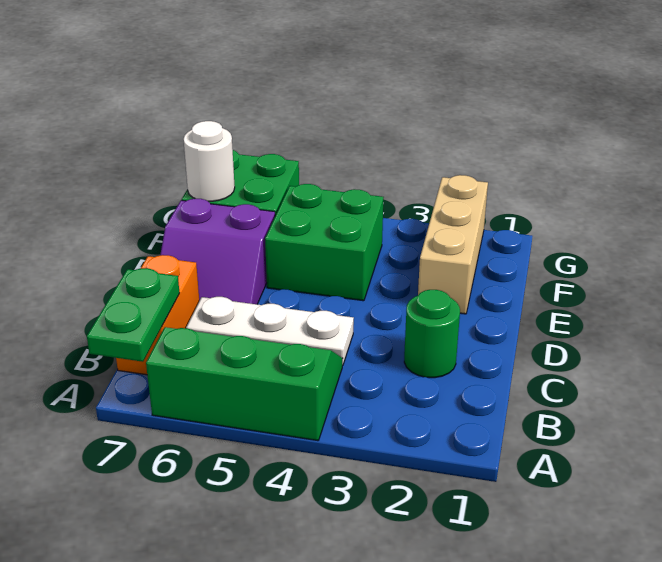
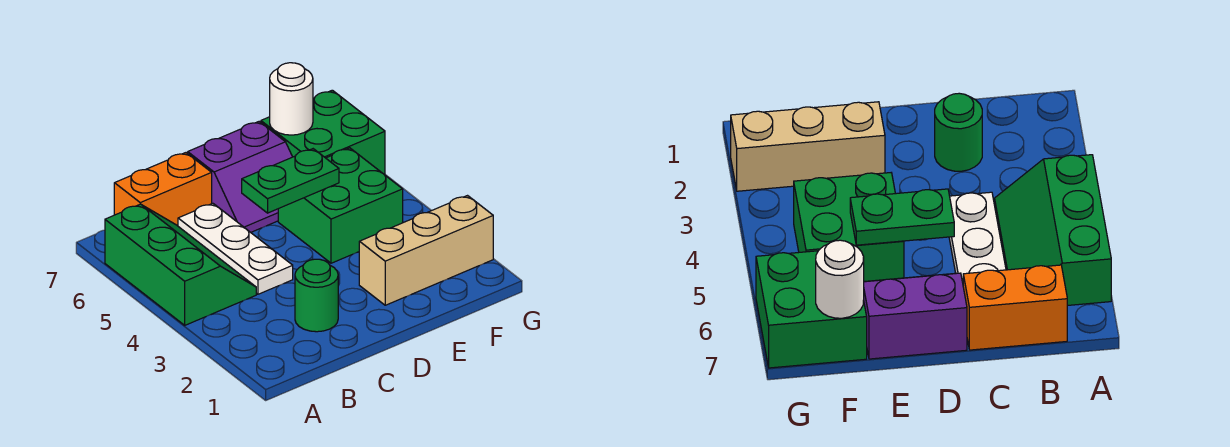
green 1x2 plate [87,268,180,362] -> green 1x2 plate moved to [242,149,339,213]
purple 2x2 slope [160,199,275,304] -> purple 2x2 slope turned to [188,122,292,232]

